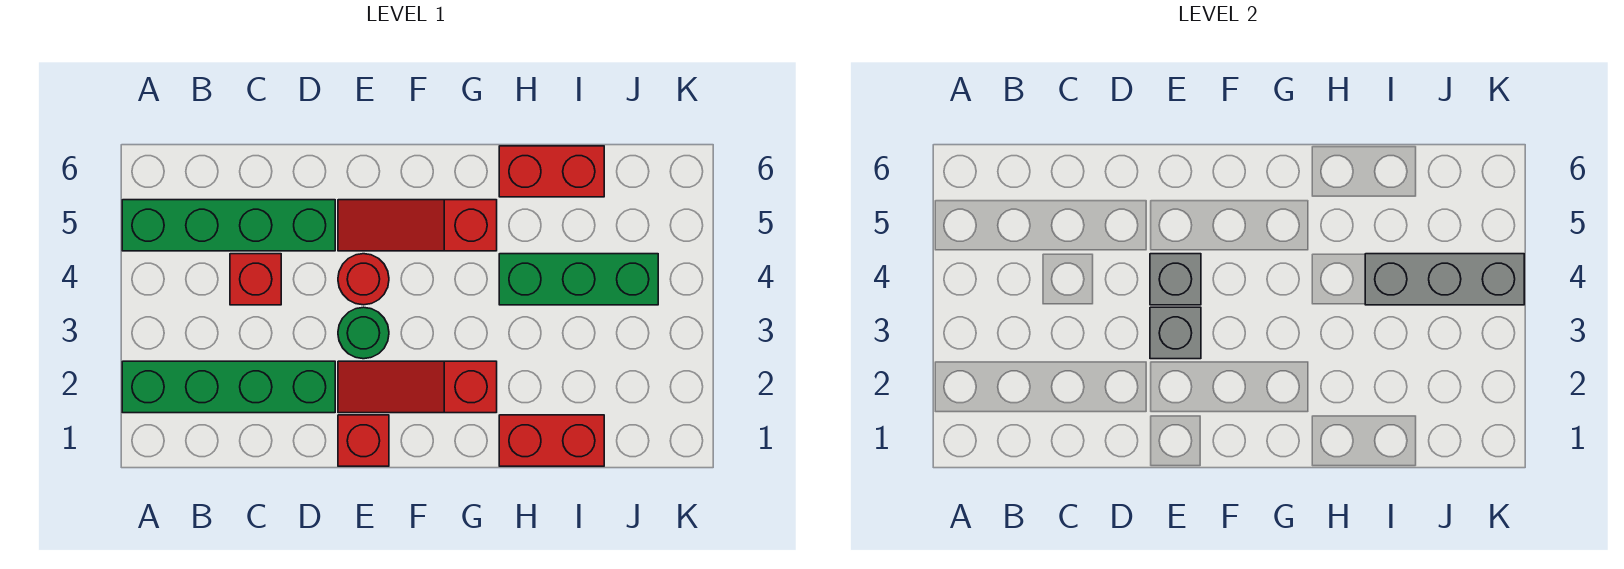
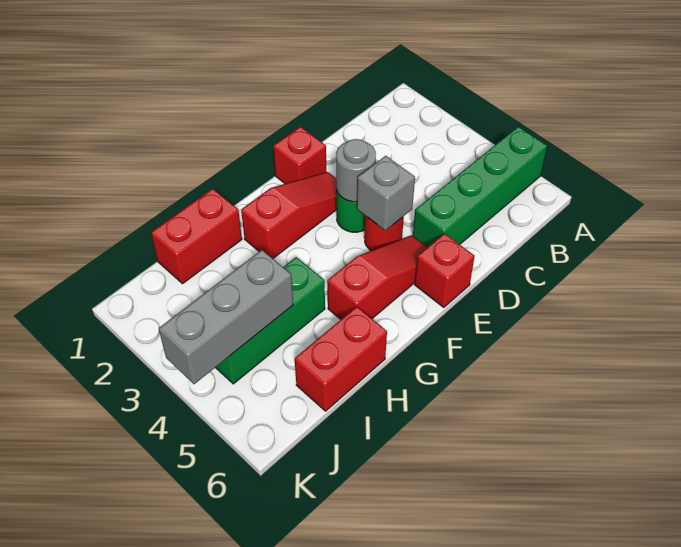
green 1x4 brick [122,361,335,413] -> none
red 1x1 brick [230,254,281,305] -> red 1x1 brick moved to [415,234,475,307]
grey 1x1 brick [1150,307,1201,359] -> grey 1x1 round brick [336,139,376,202]

